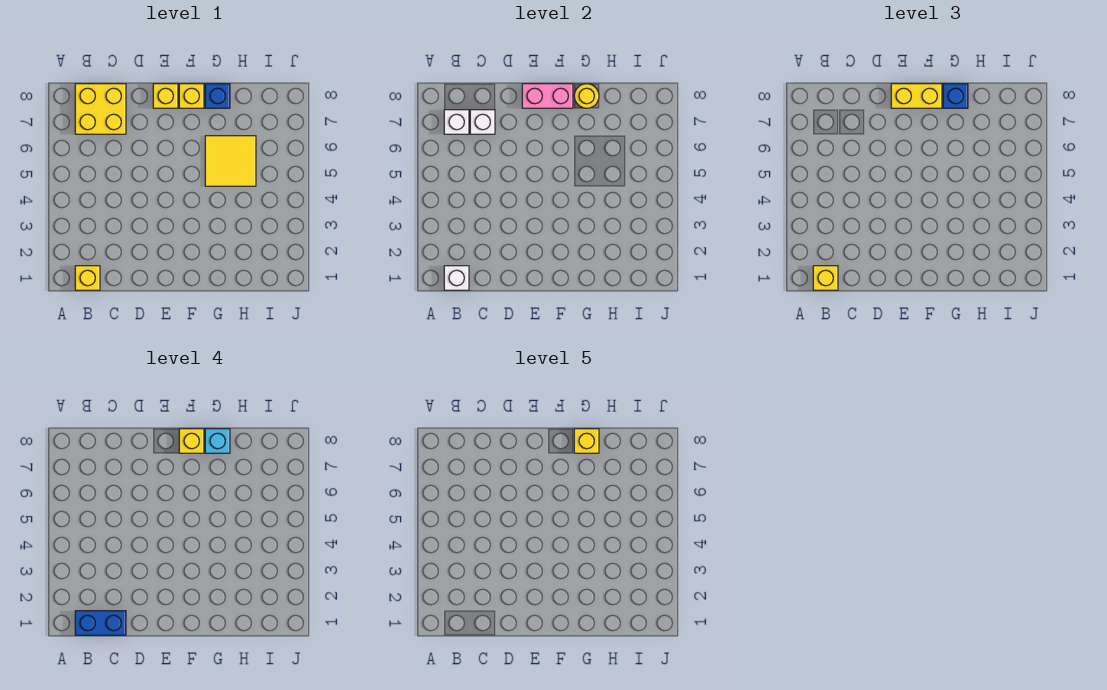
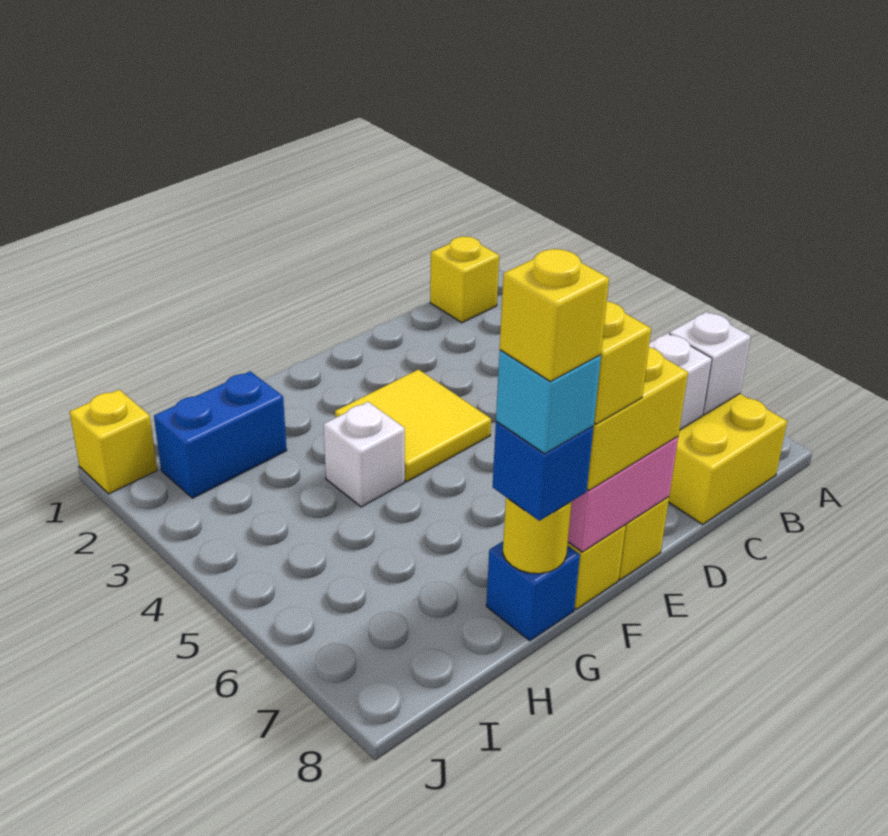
white 1x1 brick [444,266,469,290] -> white 1x1 brick moved to [324,402,405,507]
yellow 1x1 brick [813,266,838,290] -> yellow 1x1 brick moved to [70,390,157,494]
blue 1x2 brick [75,611,126,635] -> blue 1x2 brick moved to [154,371,287,498]
yellow 2x2 tile [205,136,256,186] -> yellow 2x2 tile moved to [335,370,491,482]

